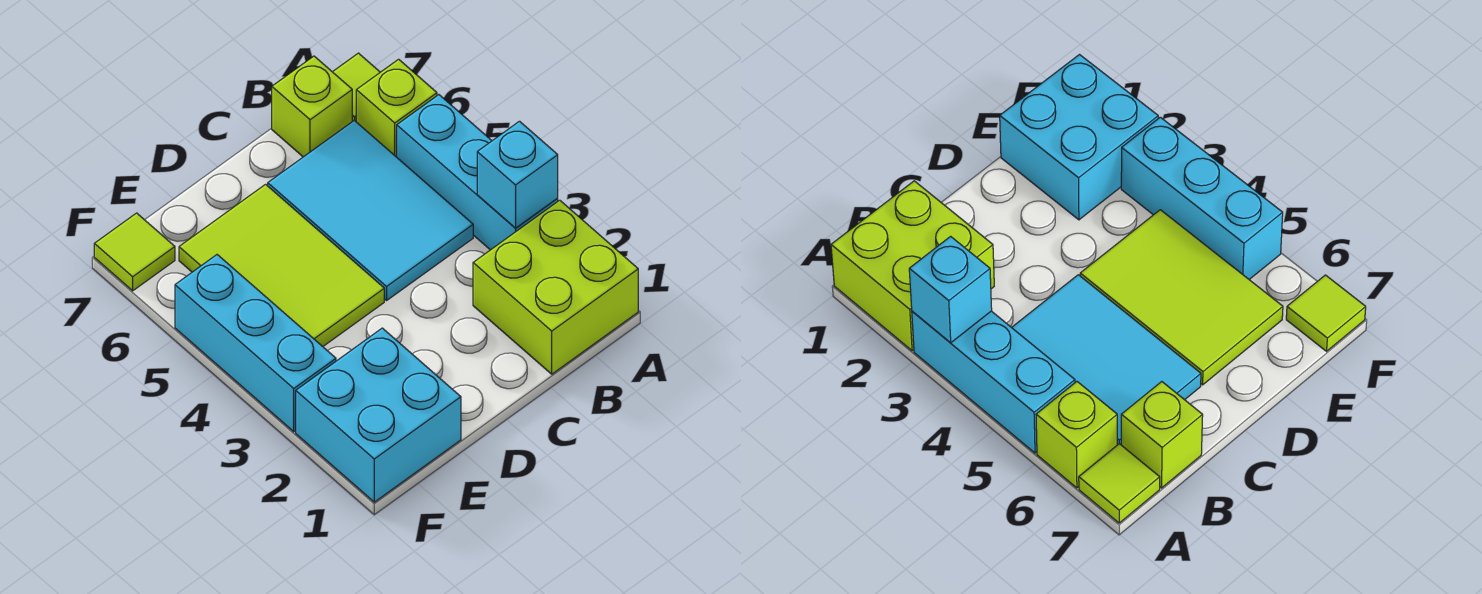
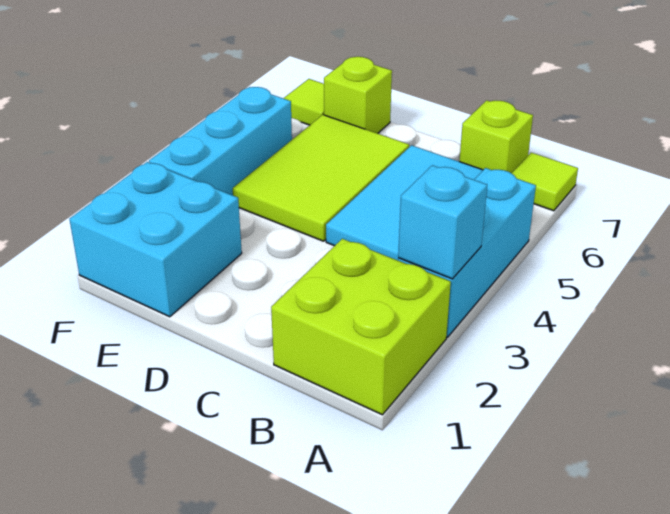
lime 1x1 brick [356,59,437,157] -> lime 1x1 brick moved to [324,57,392,133]

